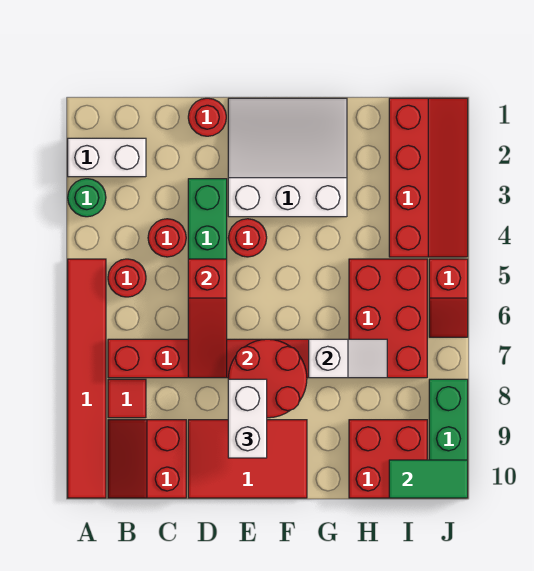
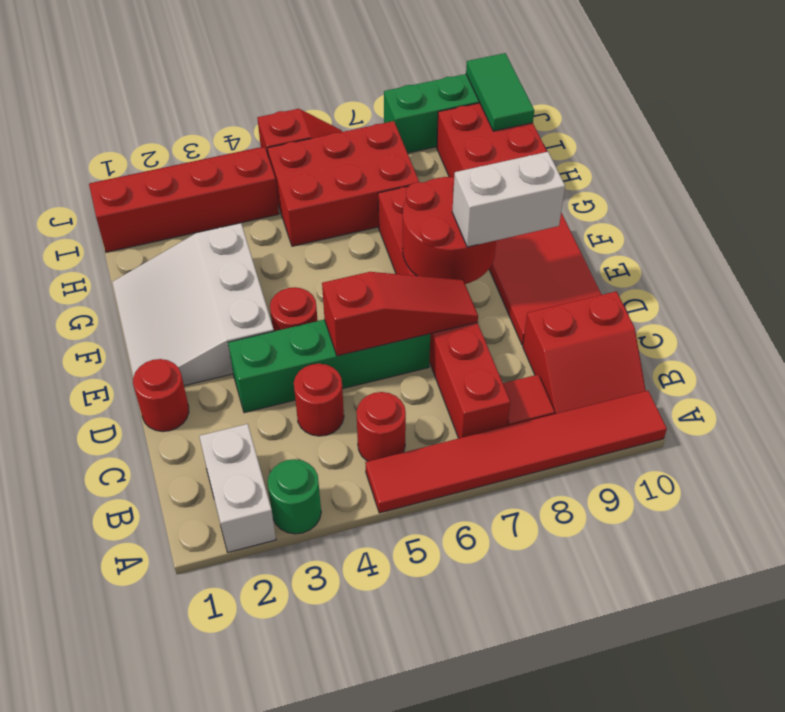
white 1x2 slope [309,339,387,378] -> none

